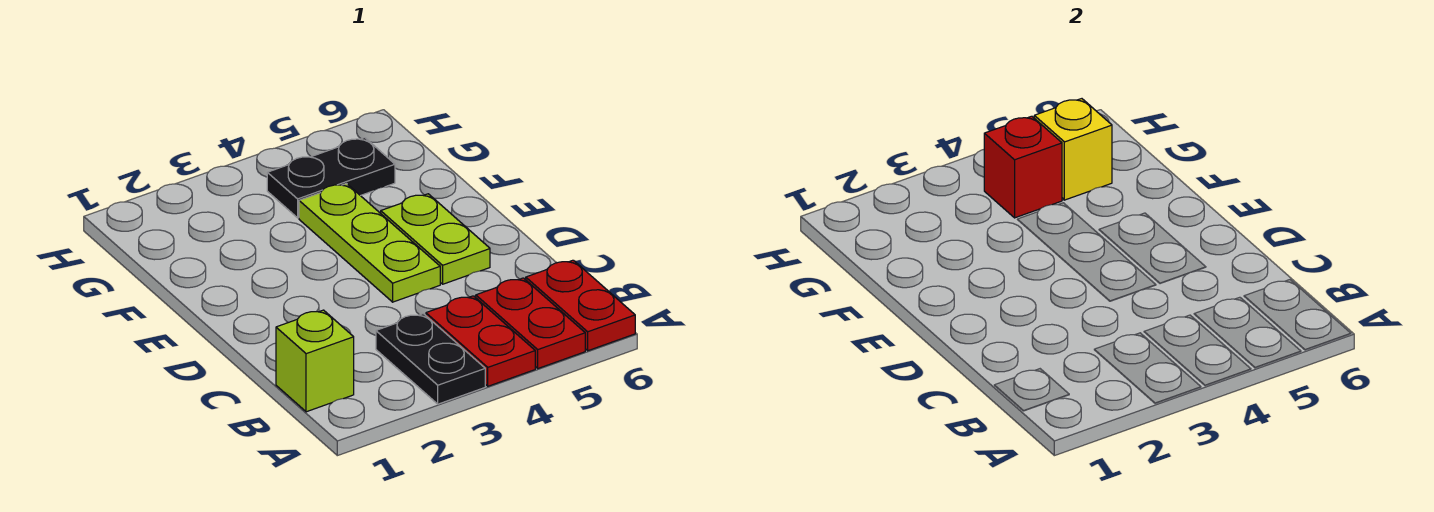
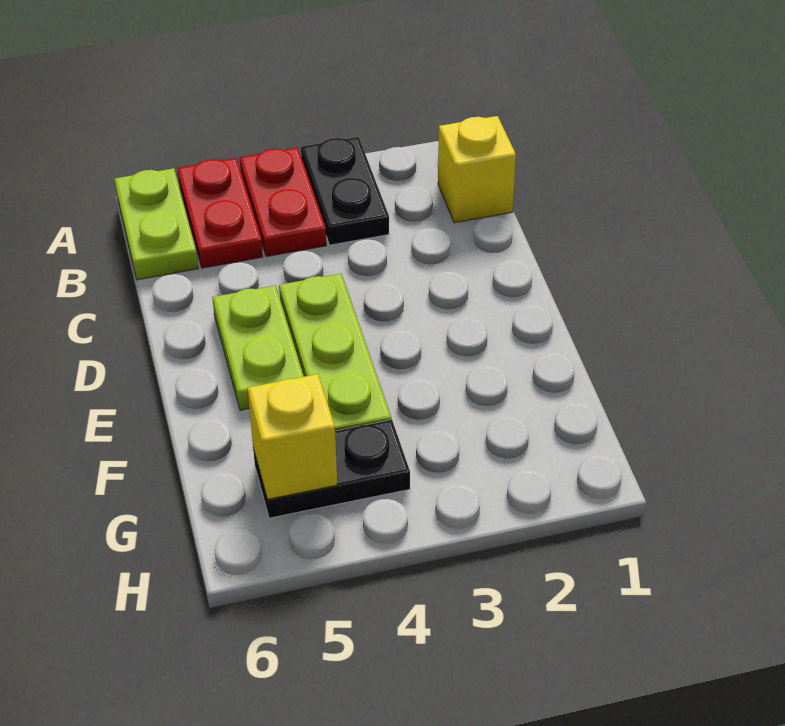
red 1x2 plate [526,260,635,351] -> lime 1x2 plate [115,168,198,280]
lime 1x1 brick [276,310,354,412] -> yellow 1x1 brick [438,116,516,223]
red 1x1 brick [984,116,1062,218] -> none

